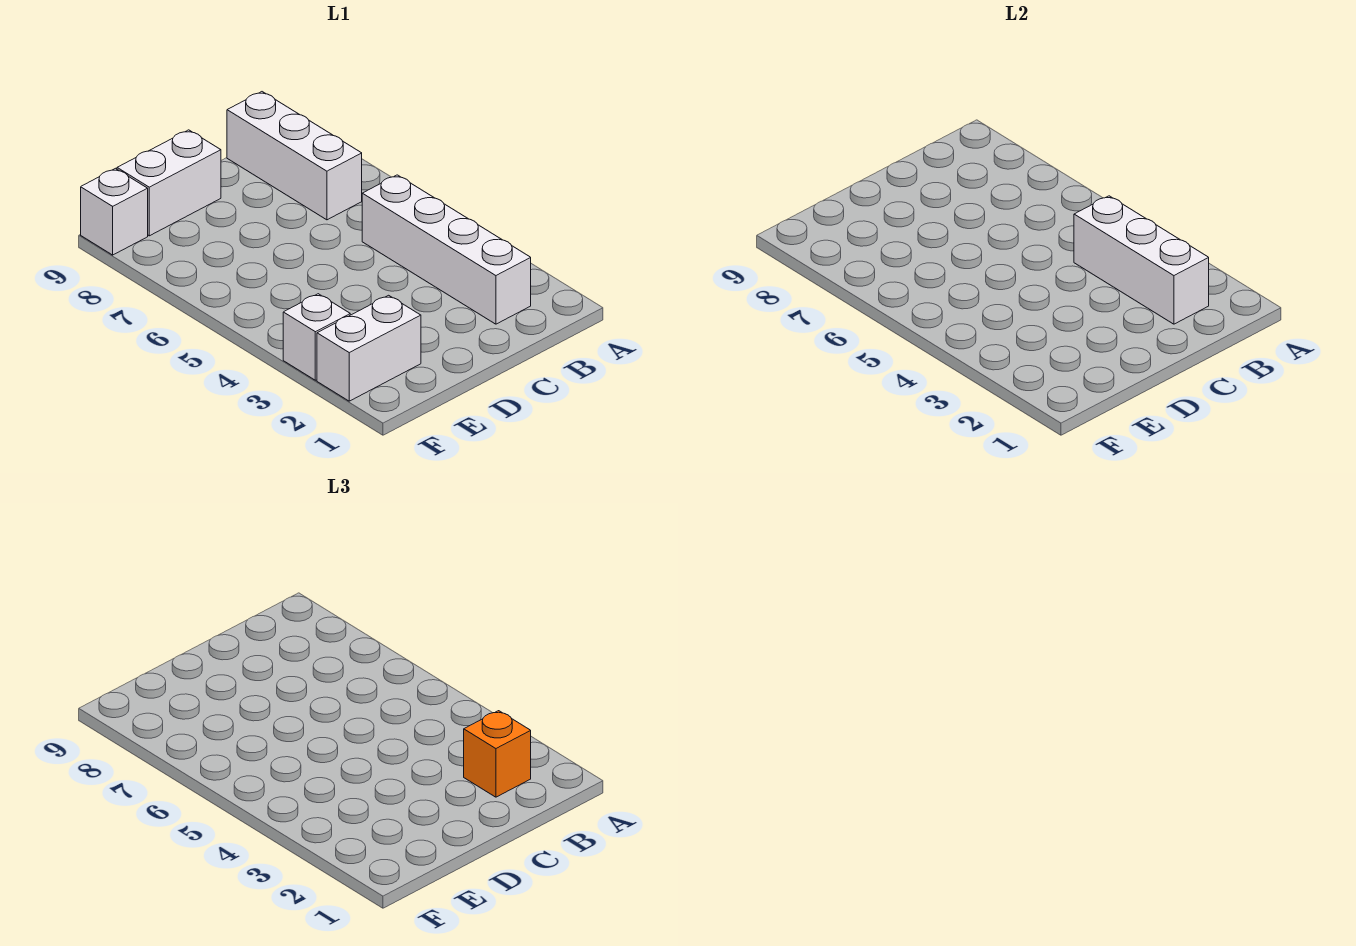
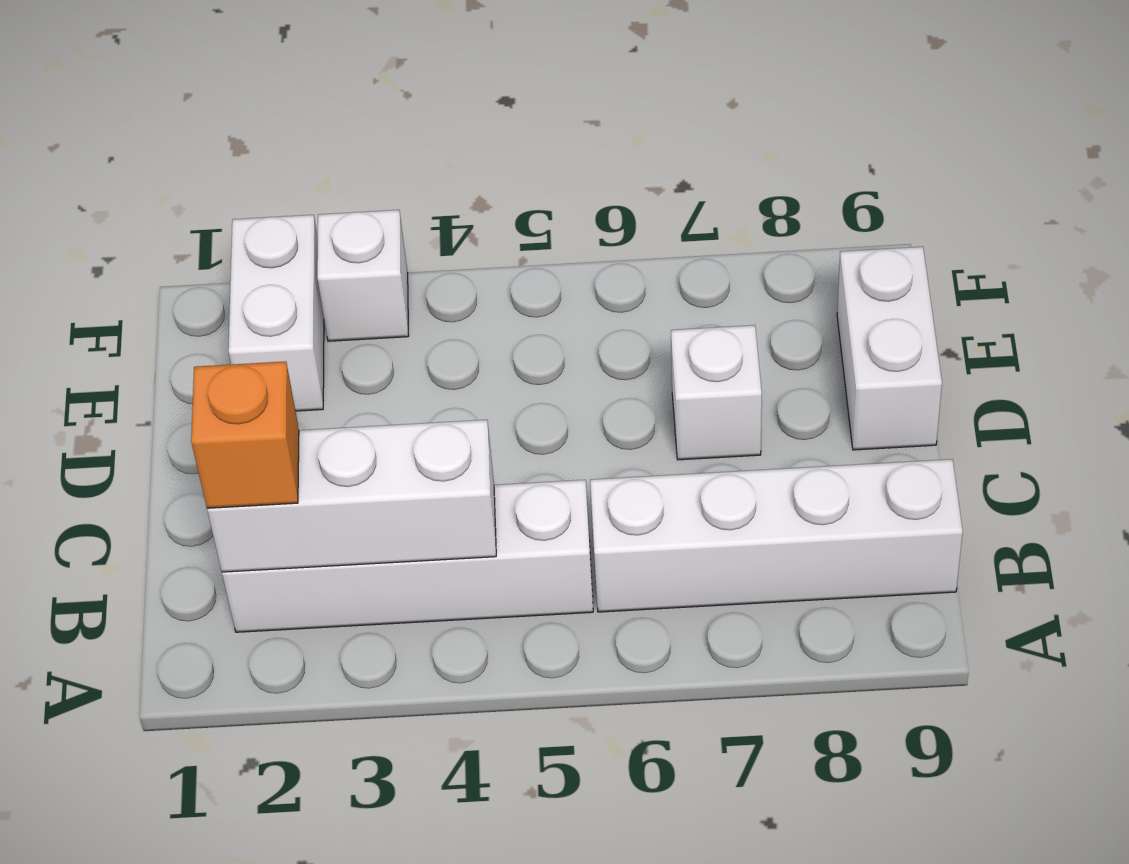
white 1x3 brick [227,92,362,220] -> white 1x4 brick [590,459,963,612]
white 1x1 brick [81,168,148,255] -> white 1x1 brick moved to [671,325,762,460]

